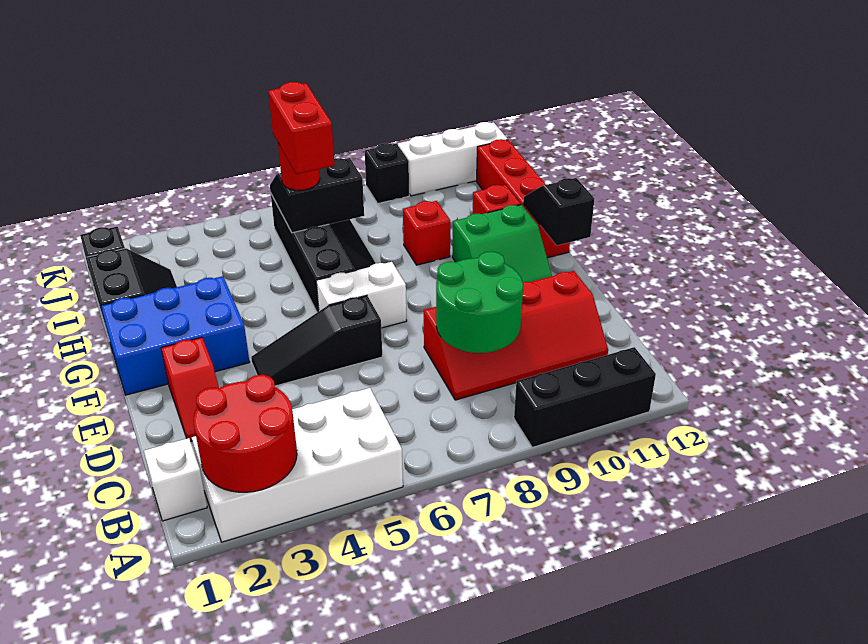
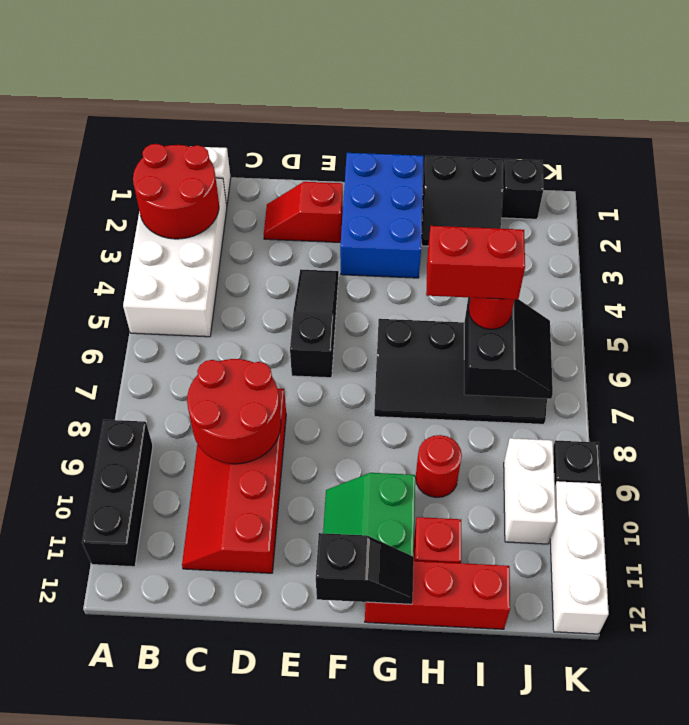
green 2x2 round brick [436,251,523,353] -> red 2x2 round brick [187,359,281,464]
white 1x2 brick [316,262,407,328] -> white 1x2 brick moved to [504,438,556,544]
red 1x4 brick [476,139,570,258] -> red 1x3 brick [365,561,510,629]
red 1x1 brick [403,201,450,265] -> red 1x1 round brick [416,435,462,498]

